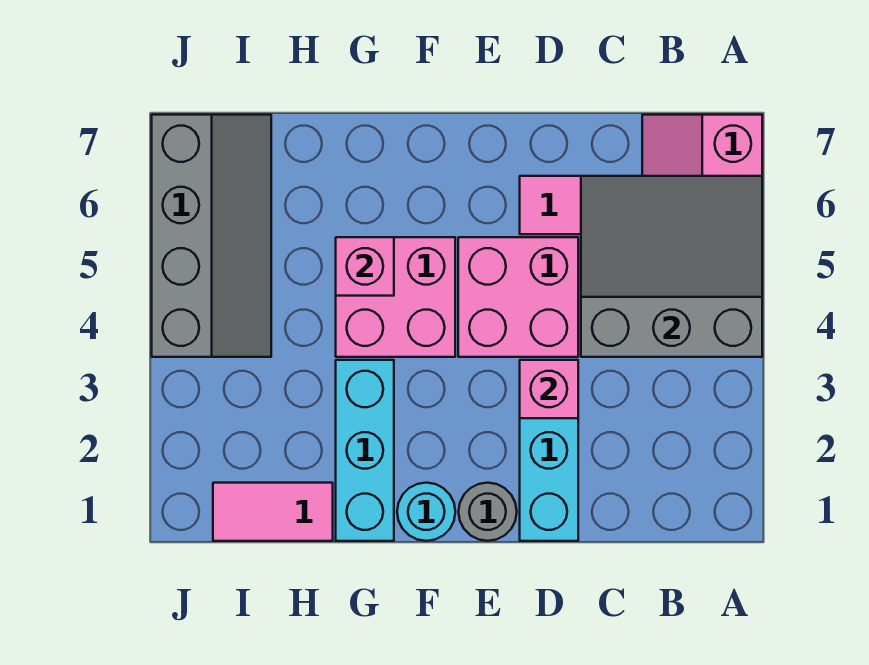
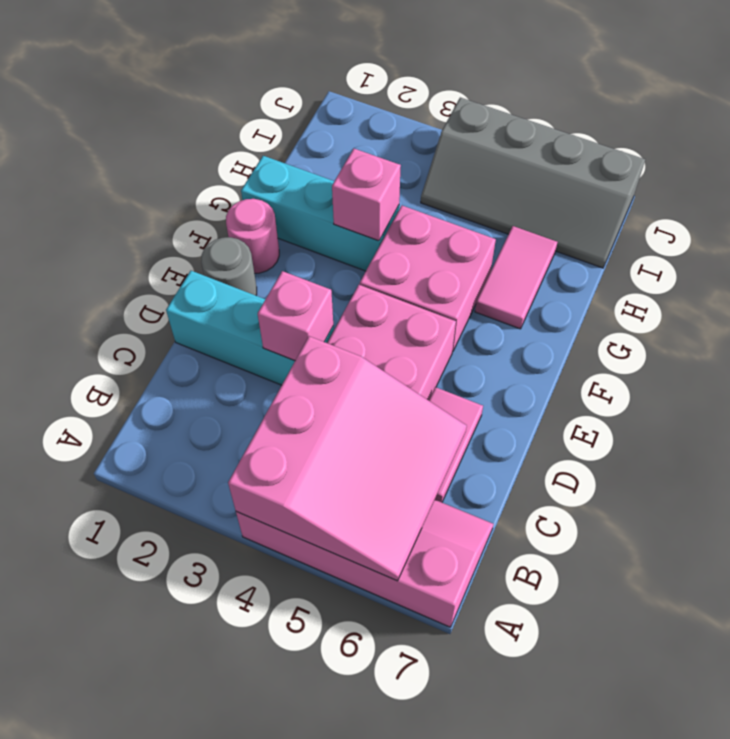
grey 3x3 slope [581,176,762,357] -> pink 3x3 slope [228,336,467,581]
cyan 1x1 round brick [397,483,455,541] -> pink 1x1 round brick [226,199,279,273]
pink 1x1 brick [336,237,394,296] -> pink 1x1 brick moved to [332,149,401,241]
pink 1x2 tile [213,483,333,541] -> pink 1x2 tile moved to [475,226,557,329]

